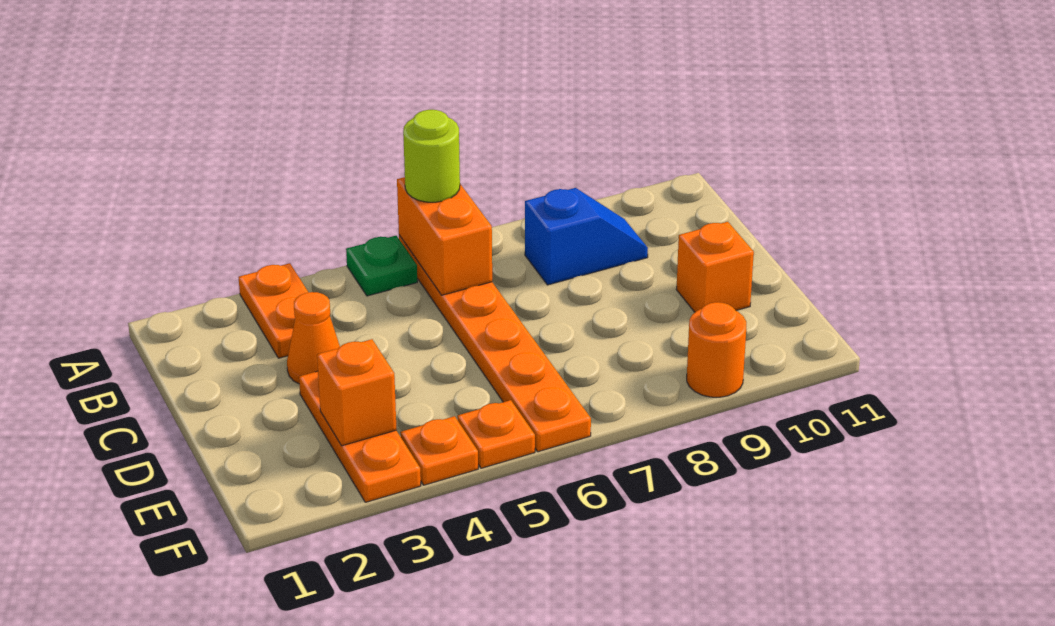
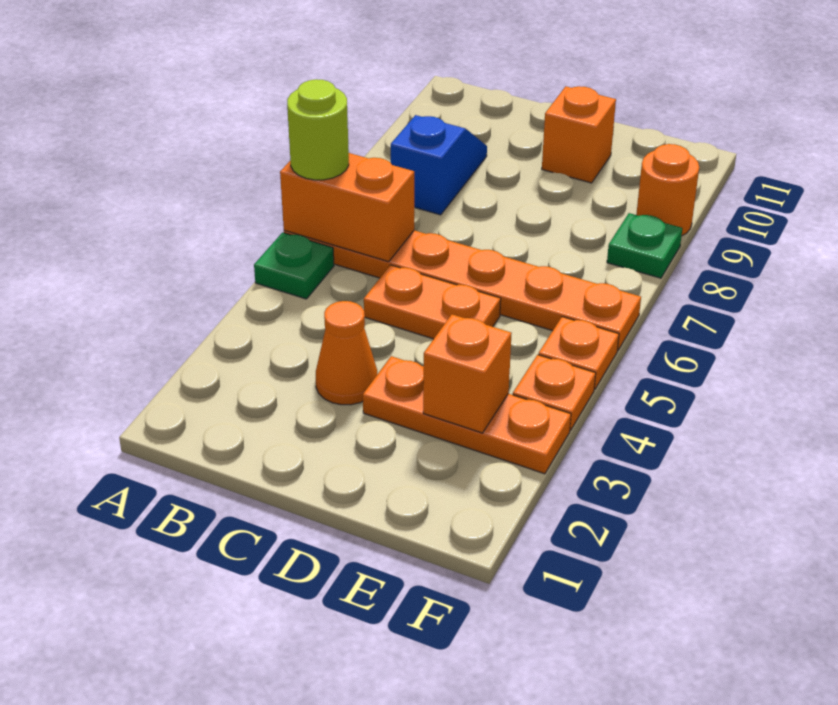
orange 1x2 plate [239,263,309,358] -> orange 1x2 plate moved to [364,265,501,339]
none -> green 1x1 plate [607,213,682,278]

